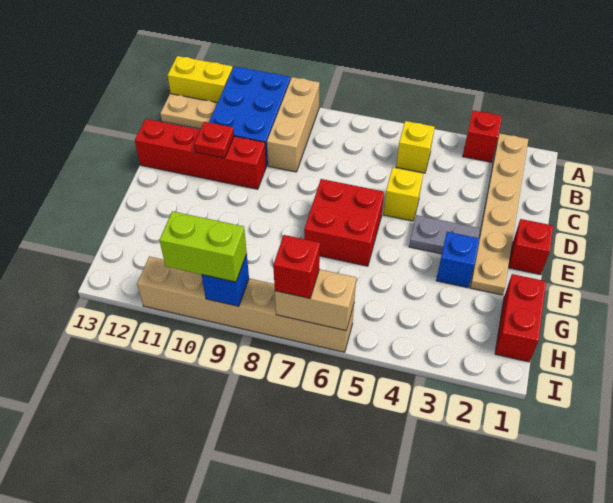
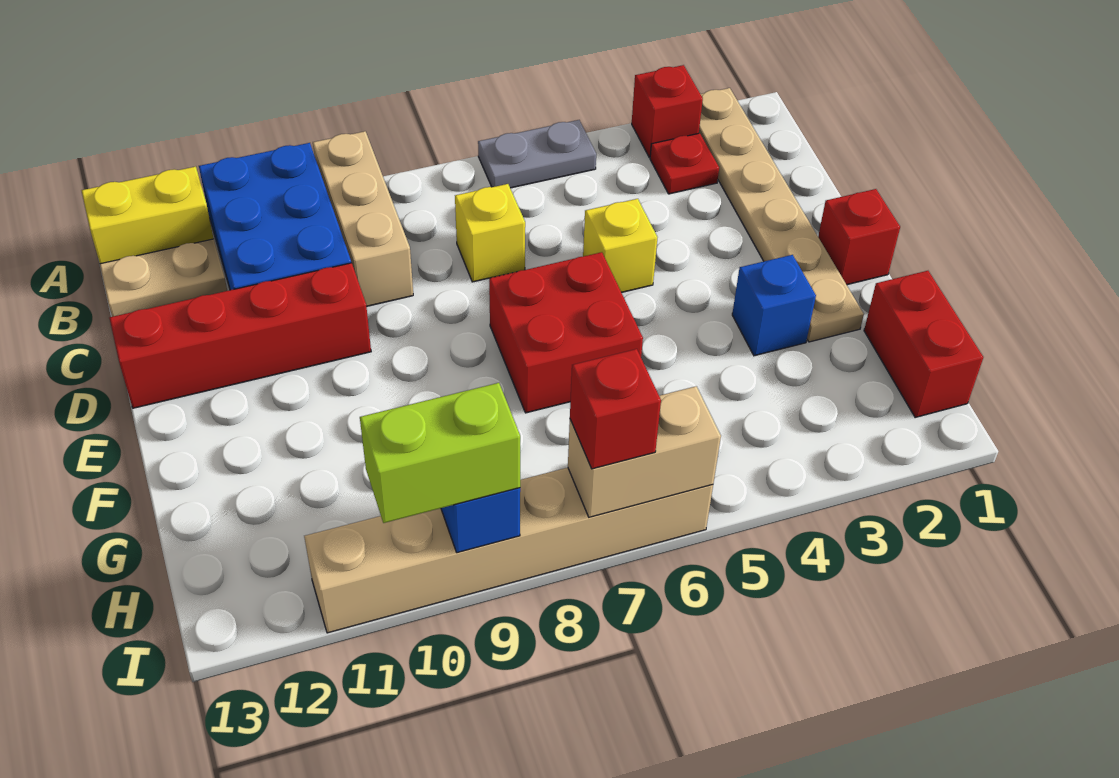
yellow 1x1 brick [396,121,434,173] -> yellow 1x1 brick moved to [455,184,525,282]
red 1x1 plate [194,122,234,158] -> red 1x1 plate moved to [650,133,719,194]
grey 1x2 plate [409,215,480,254] -> grey 1x2 plate moved to [478,120,596,188]

